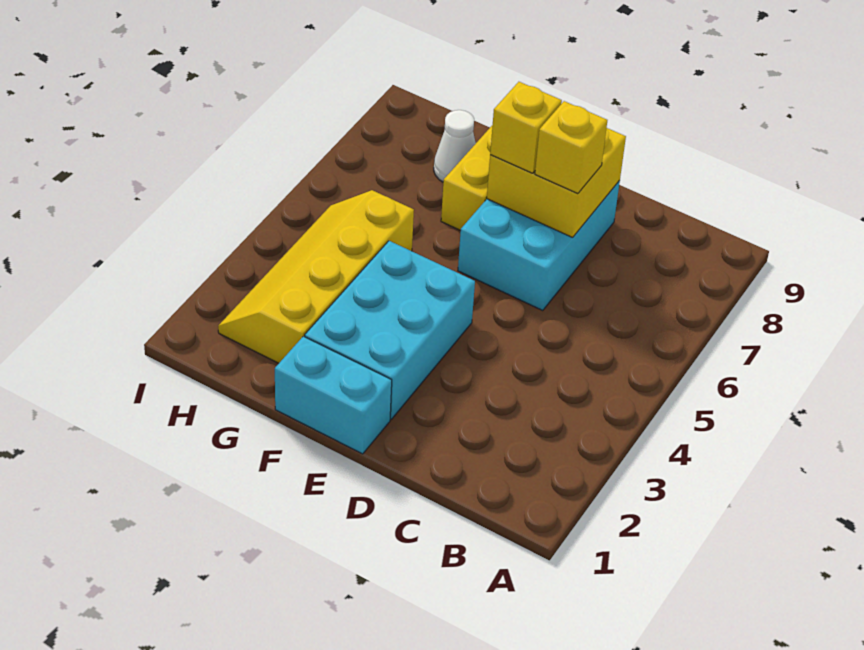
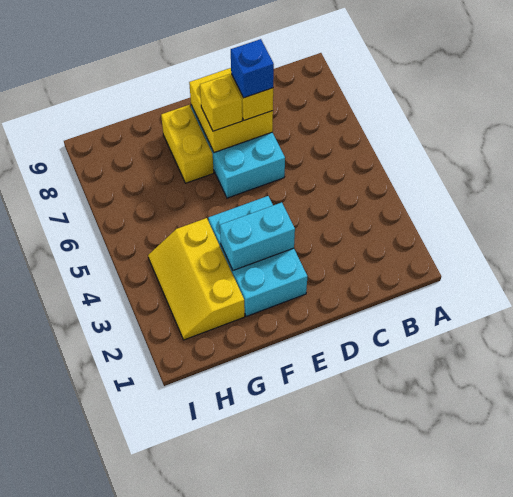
none -> blue 1x1 brick [231,39,274,98]
cyan 1x2 brick [275,336,392,454] -> cyan 1x2 brick moved to [220,202,295,270]
yellow 2x4 slope [218,190,414,363] -> yellow 2x3 slope [148,218,245,340]
white 1x1 cone [434,110,476,182] -> none

